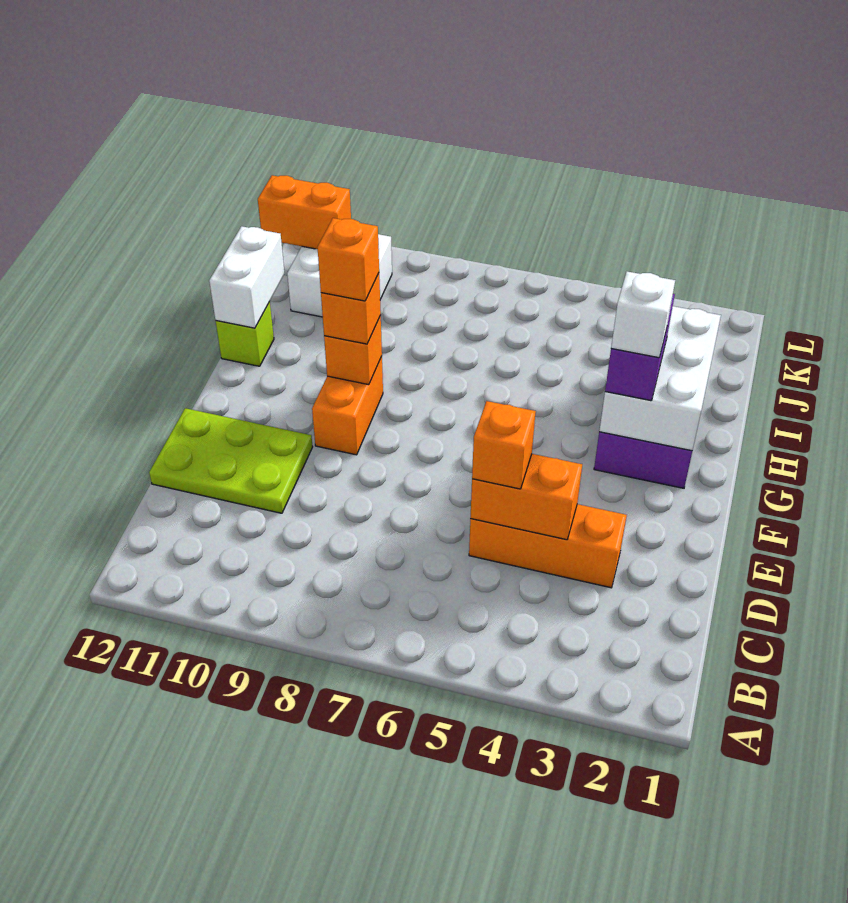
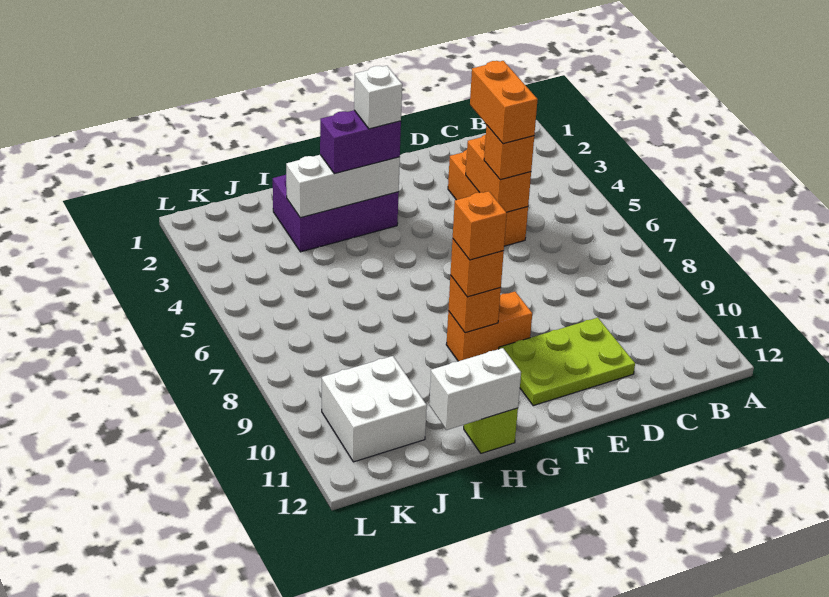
lime 2x3 plate [149,408,313,513] -> lime 2x3 plate turned to [499,318,635,406]
white 2x3 brick [599,306,721,451] -> white 1x3 brick [286,155,400,218]
orange 1x2 brick [258,175,351,249] -> orange 1x2 brick moved to [470,61,538,144]

